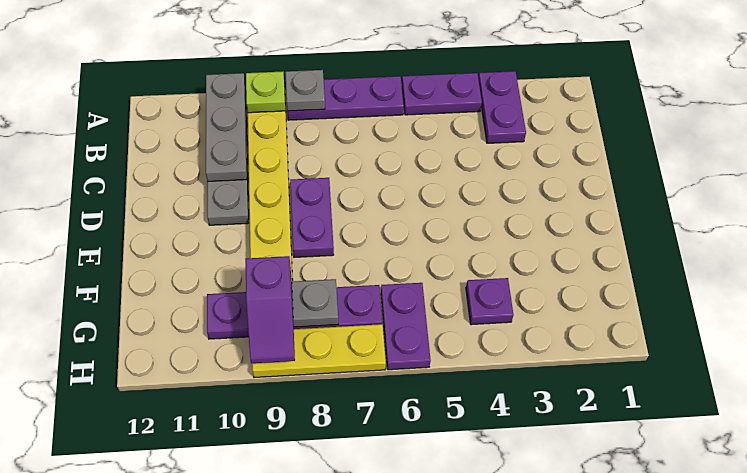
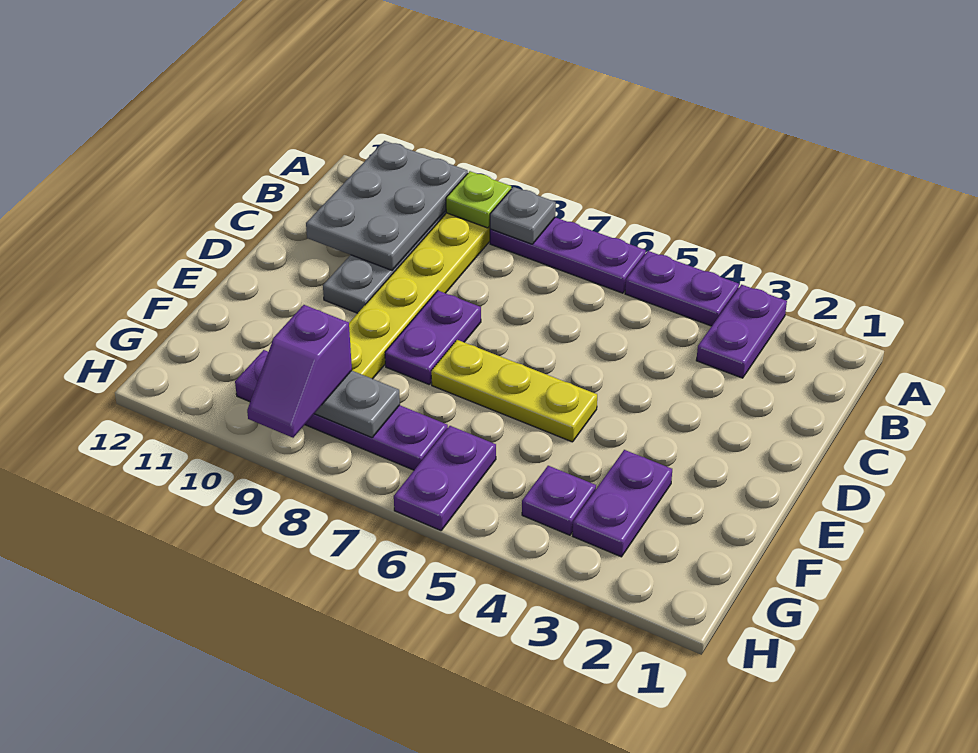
grey 1x3 plate [206,73,247,182] -> grey 2x3 plate [306,141,468,270]
none -> purple 1x2 plate [573,450,672,557]
yellow 1x3 plate [252,324,386,378] -> yellow 1x3 plate moved to [431,340,597,442]

